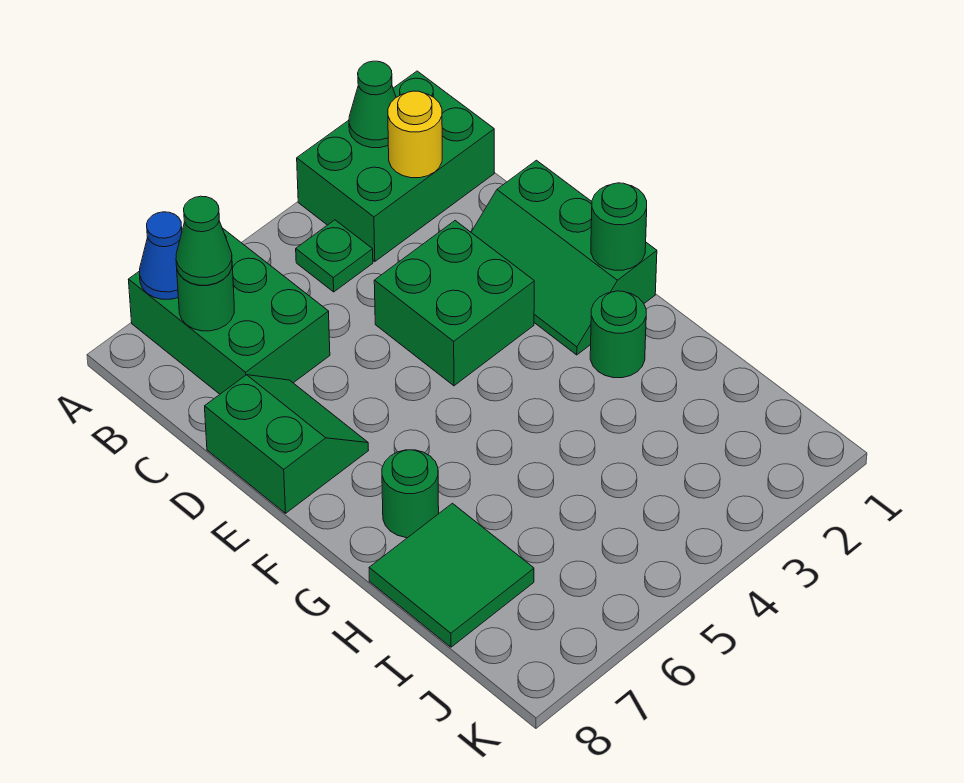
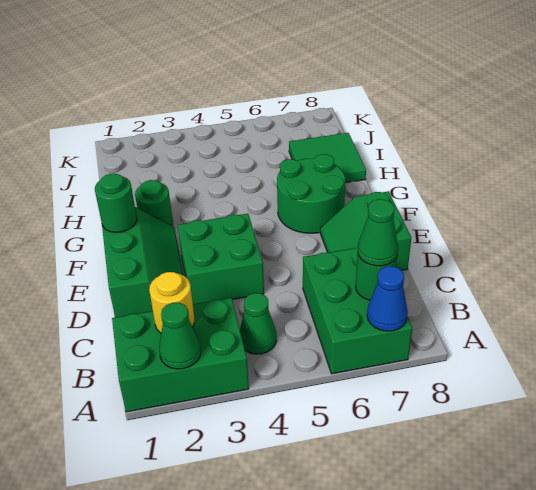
green 1x1 plate [296,220,373,292] -> green 1x1 cone [240,293,277,354]
green 1x1 round brick [382,450,439,538] -> green 2x2 round brick [277,154,346,233]

